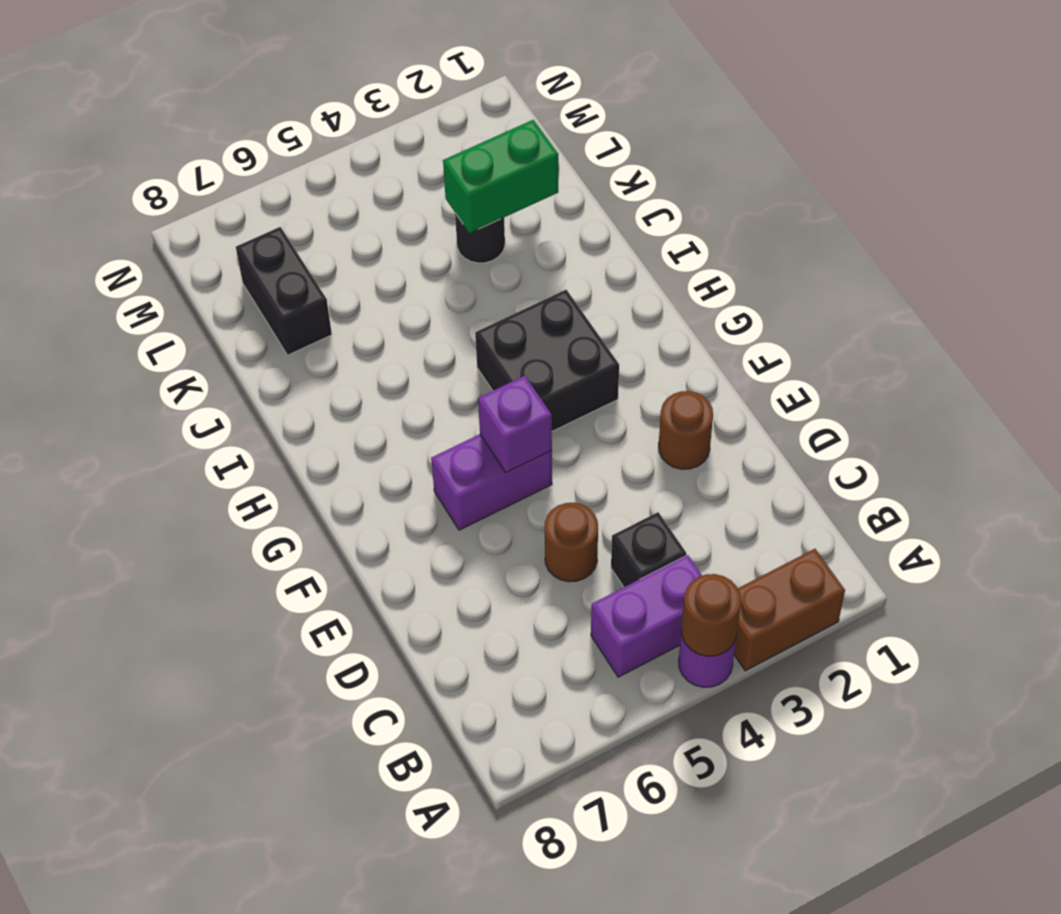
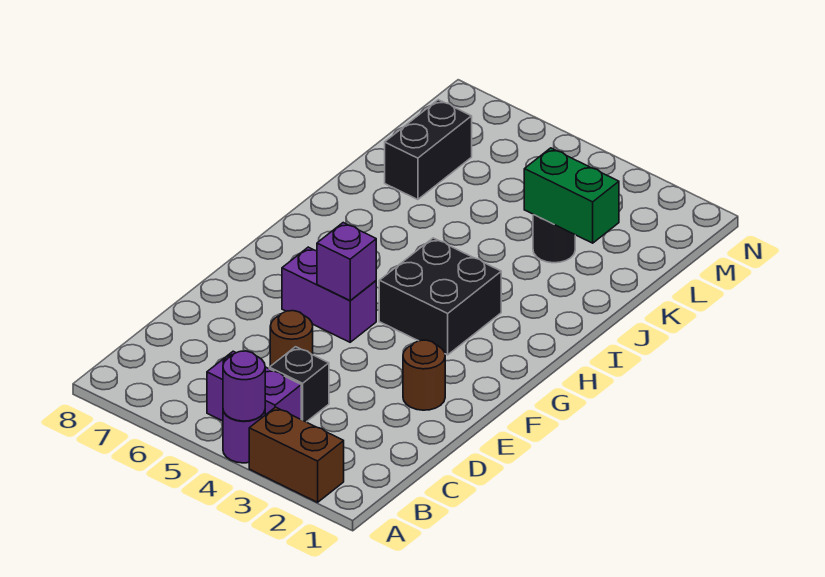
brown 1x1 round brick [681,574,741,656] -> purple 1x1 round brick [223,351,265,421]

